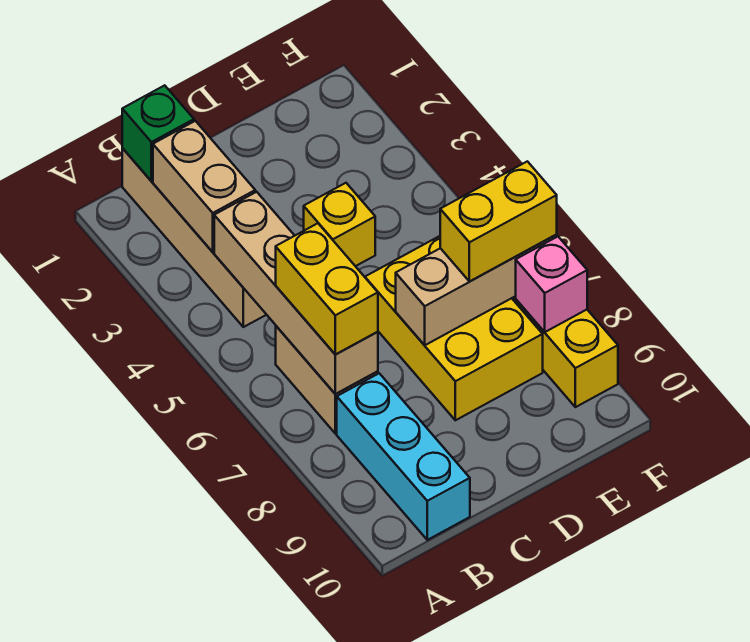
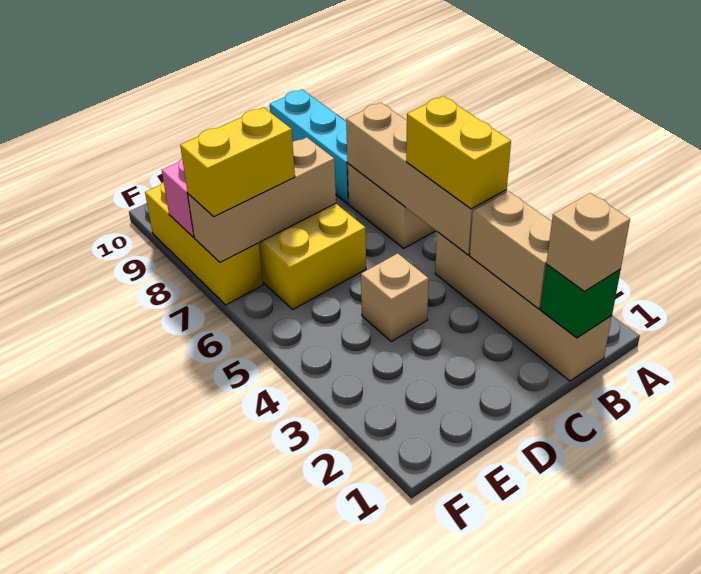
none -> tan 1x1 brick [546,193,630,291]
yellow 1x2 brick [276,223,378,354] -> yellow 1x2 brick moved to [406,96,511,209]
yellow 1x1 brick [304,183,375,266] -> tan 1x1 brick [361,253,429,341]

